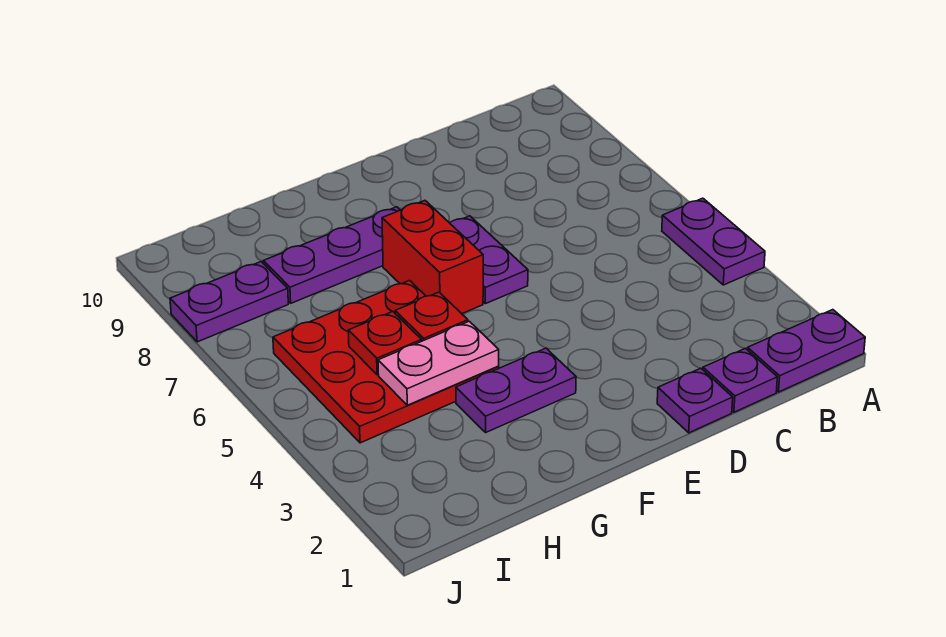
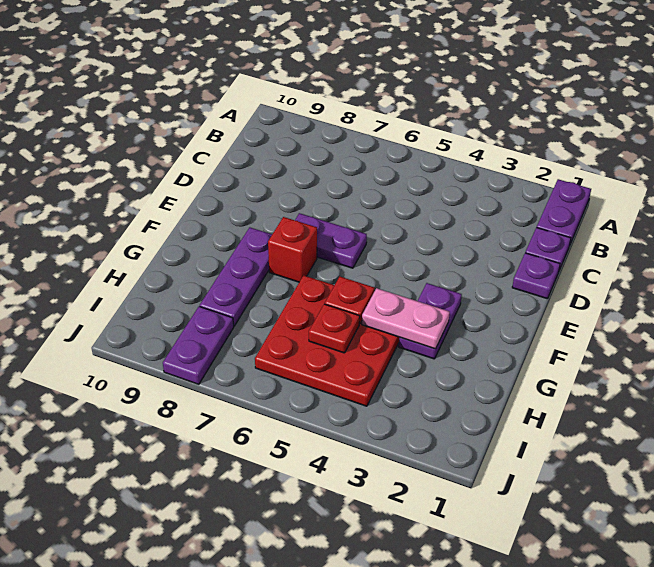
purple 1x2 plate [662,198,765,285] -> none
red 1x2 brick [382,201,483,314] -> red 1x1 brick [268,217,317,282]
pink 1x2 plate [378,321,499,405] -> pink 1x2 plate turned to [362,288,450,349]

